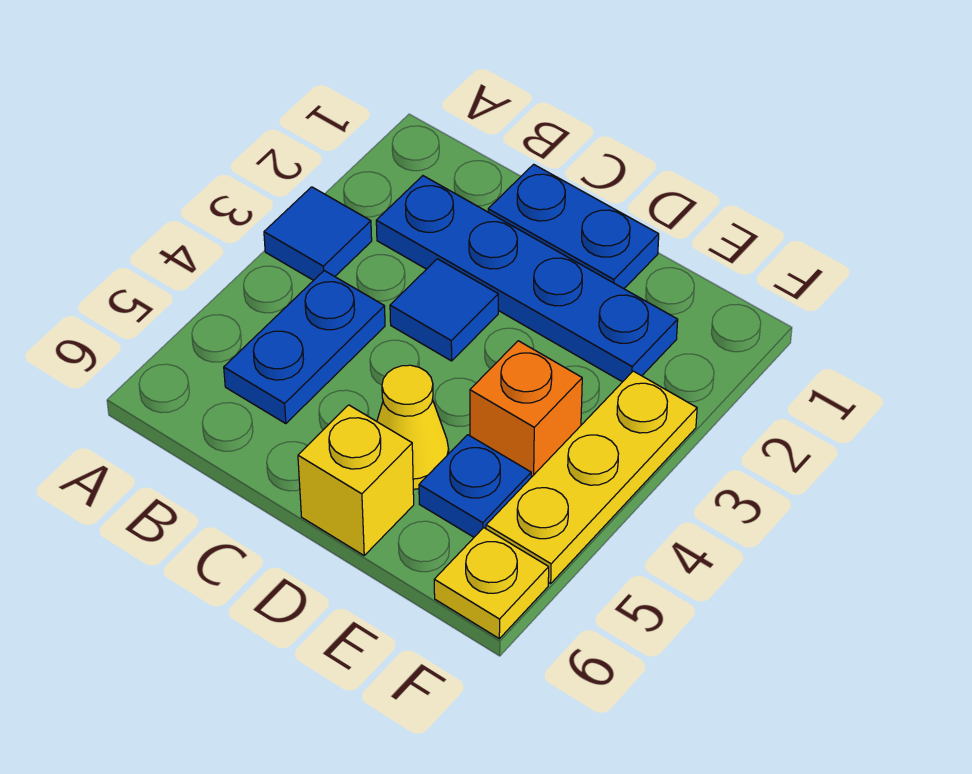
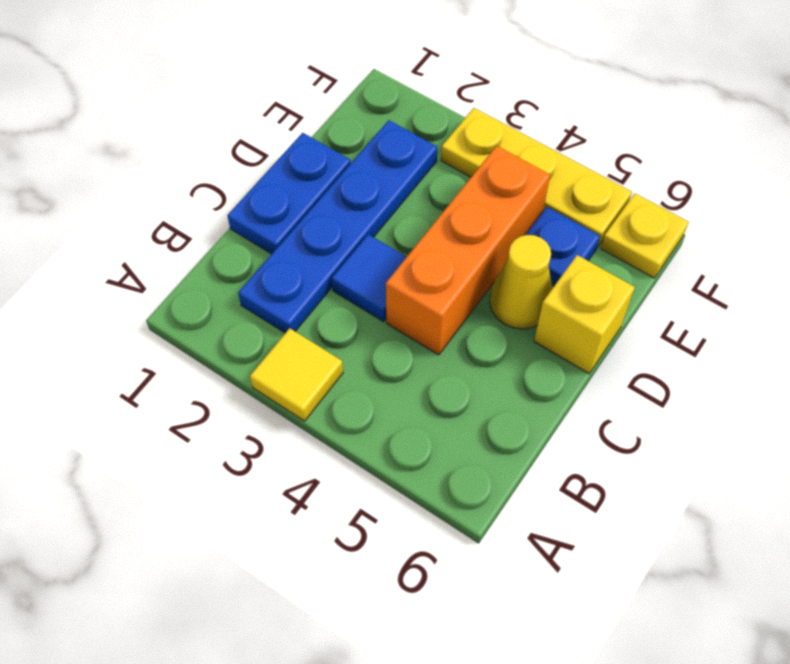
blue 1x1 tile [264,187,372,280] -> yellow 1x1 tile [250,328,343,421]
blue 1x2 plate [224,271,385,424] -> none
orange 1x1 brick [470,341,582,477] -> orange 1x3 brick [386,146,550,355]

